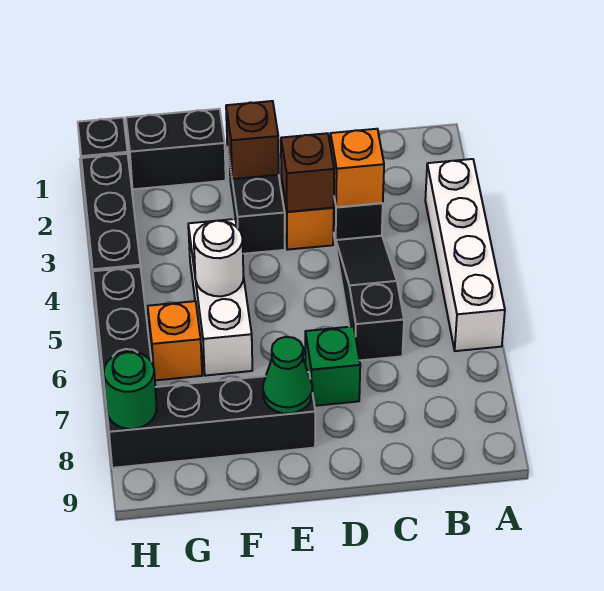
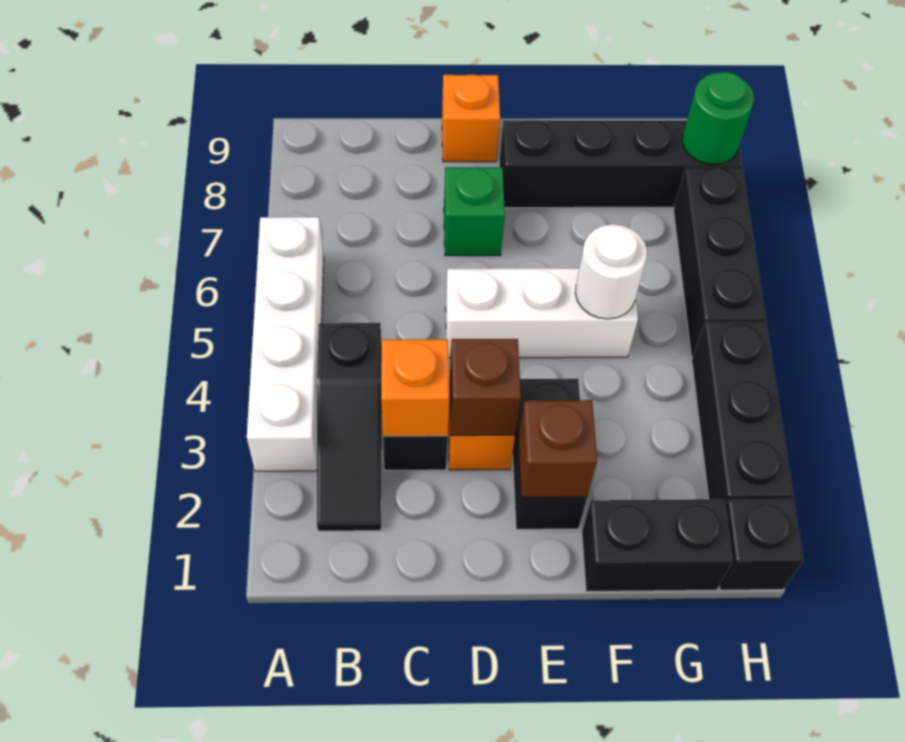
black 1x3 slope [336,236,404,360] -> black 1x3 slope moved to [317,323,382,531]
green 1x1 cone [263,337,312,414] -> none
white 1x3 brick [188,219,252,376] -> white 1x3 brick turned to [446,268,638,358]
orange 1x1 brick [148,301,202,380] -> orange 1x1 brick moved to [442,75,500,162]

